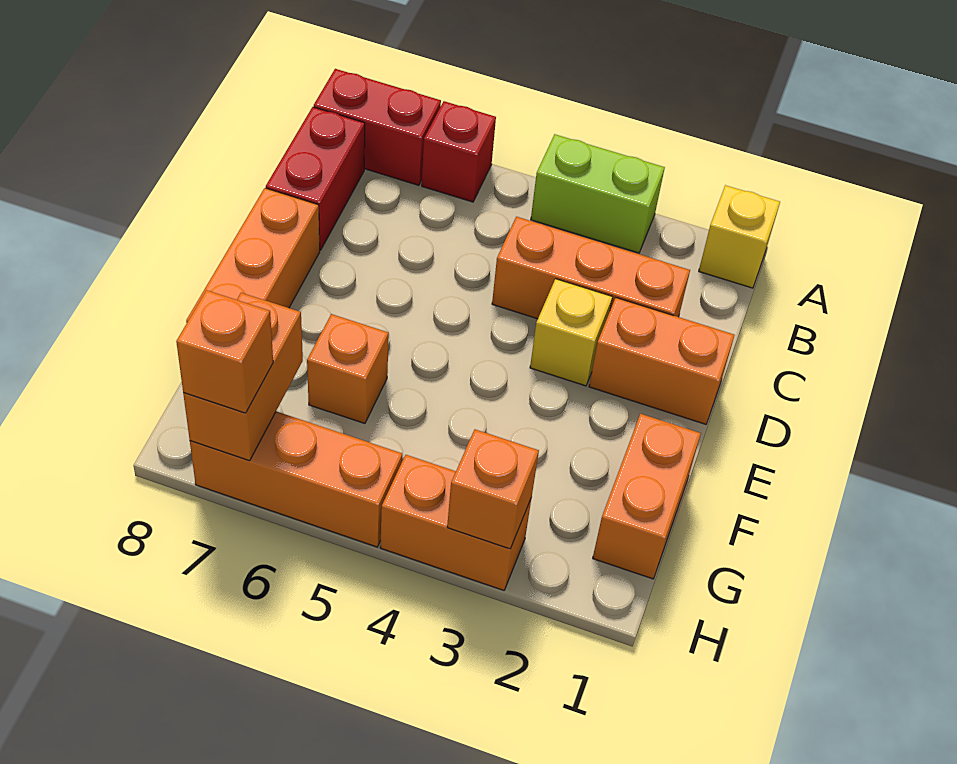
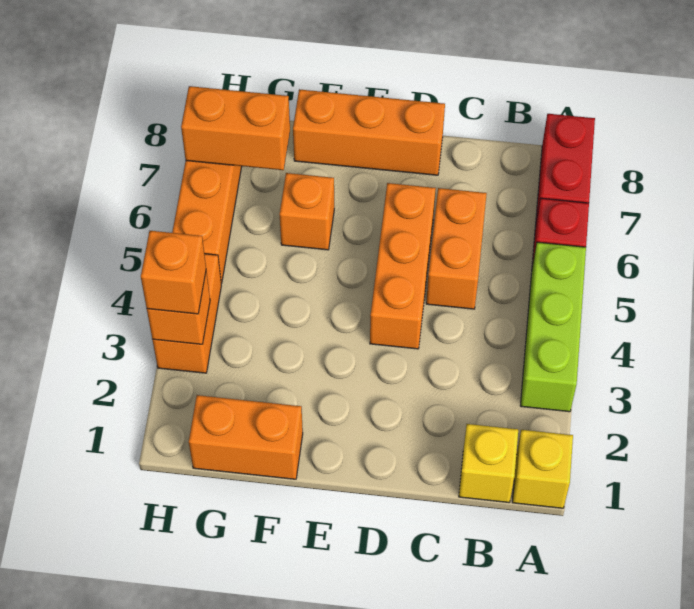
lime 1x2 brick [531,134,665,253] -> lime 1x3 brick [520,242,586,412]
red 1x2 brick [266,107,365,250] -> none
orange 1x3 brick [492,217,690,319] -> orange 1x3 brick moved to [370,183,436,349]
orange 1x2 brick [589,298,735,424] -> orange 1x2 brick moved to [426,188,487,309]
yellow 1x1 brick [530,279,612,386] -> yellow 1x1 brick moved to [459,424,518,502]
orange 1x1 brick [176,290,273,413] -> orange 1x1 brick moved to [141,231,206,314]

